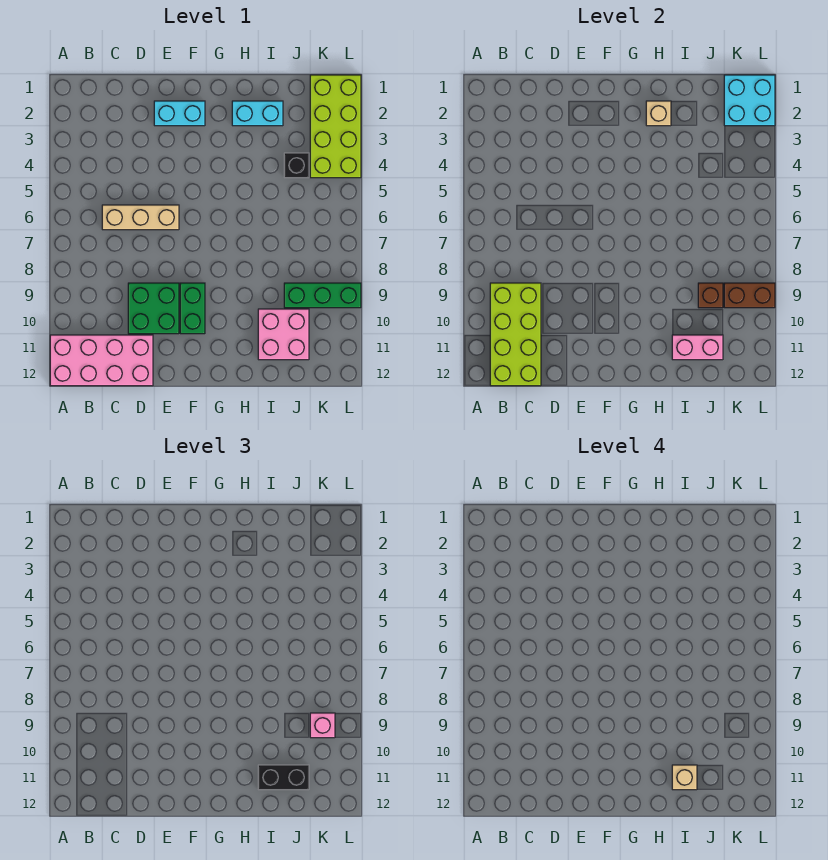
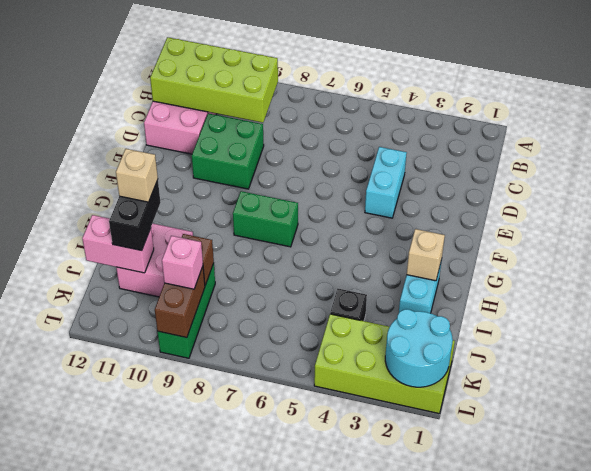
tan 1x3 brick [102,205,179,230] -> none
cyan 1x2 brick [154,101,205,126] -> cyan 1x2 brick moved to [365,147,407,218]
green 1x2 brick [180,283,205,334] -> green 1x2 brick moved to [233,191,298,247]
pink 1x2 brick [672,335,723,360] -> pink 1x2 brick turned to [82,215,154,273]
cyan 2x2 brick [724,75,775,126] -> cyan 2x2 round brick [385,309,453,387]

